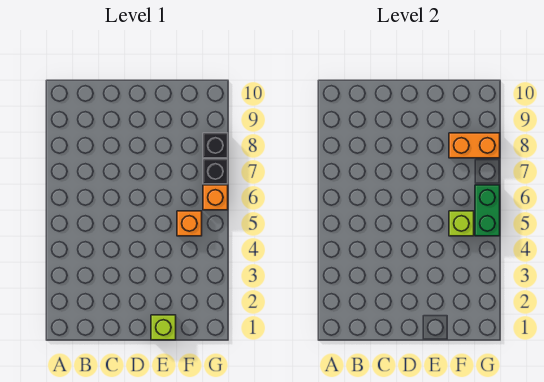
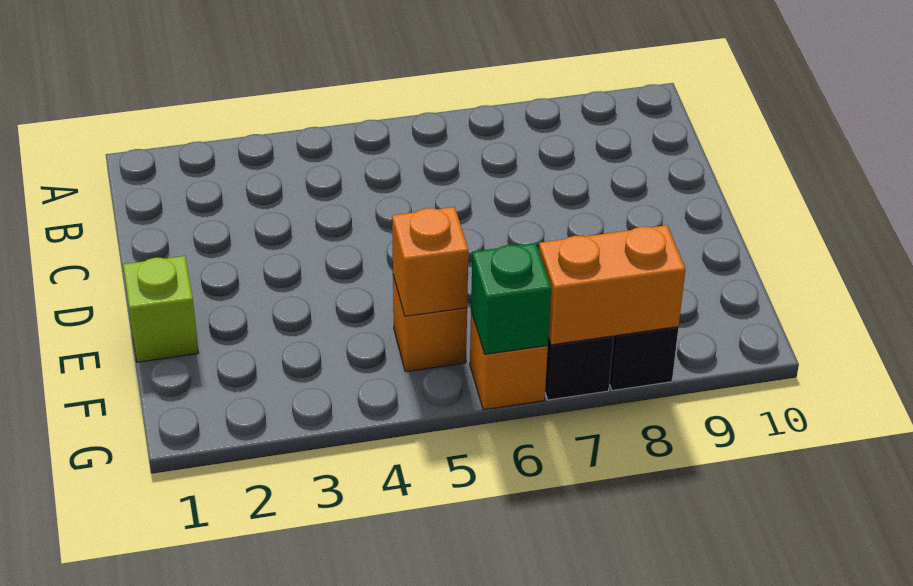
lime 1x1 brick [449,211,474,236] -> orange 1x1 brick [392,207,468,316]
orange 1x2 brick [449,133,500,158] -> orange 1x2 brick turned to [539,225,685,345]
green 1x2 brick [475,185,500,236] -> green 1x1 brick [471,243,551,354]

